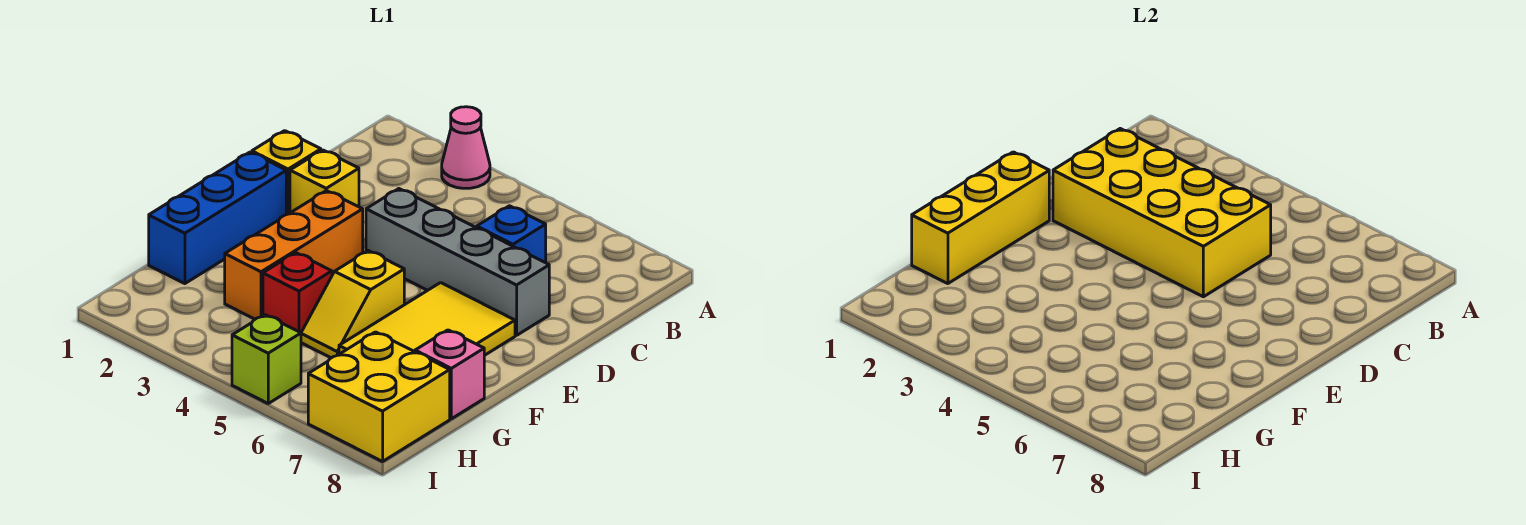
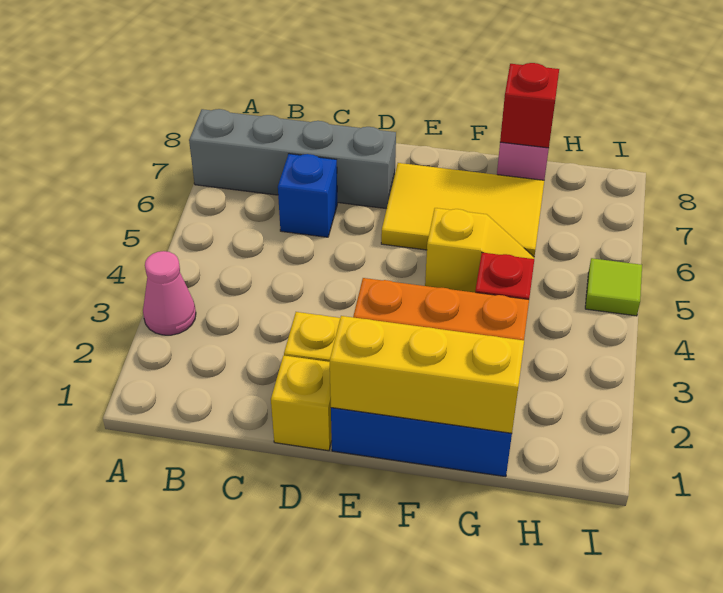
yellow 2x4 brick [1053,129,1271,297] -> none
grey 1x4 brick [366,189,549,335] -> grey 1x4 brick turned to [189,109,396,209]
none -> red 1x1 brick [500,63,559,148]
yellow 2x2 brick [308,332,450,462] -> none
lime 1x1 brick [232,315,301,403] -> lime 1x1 tile [585,258,642,316]

